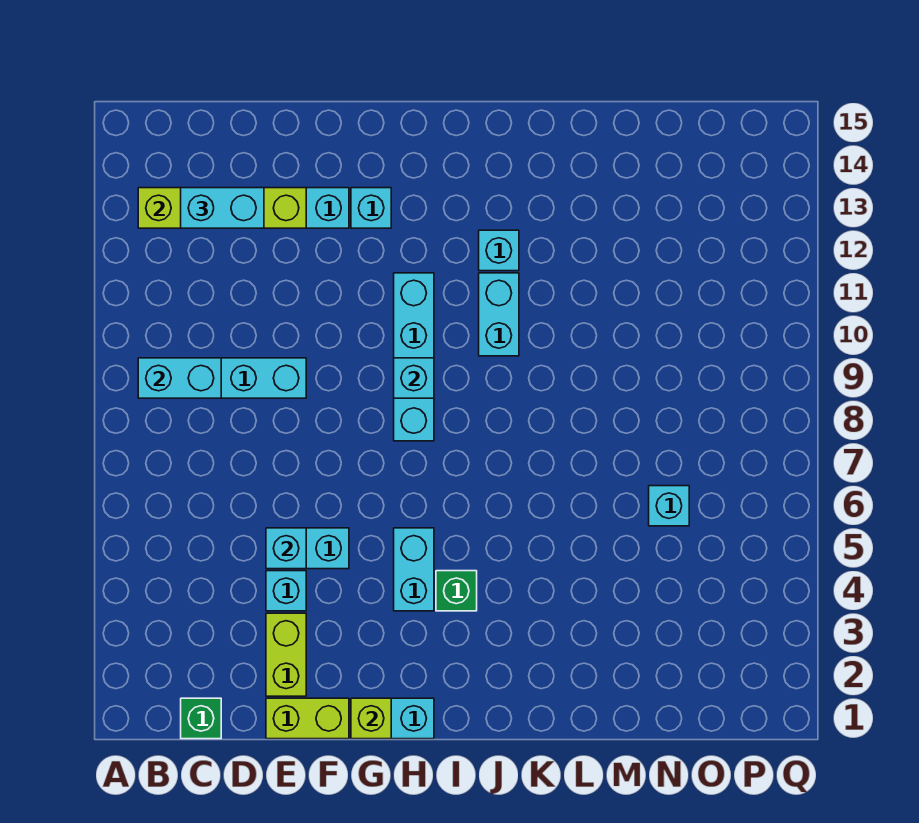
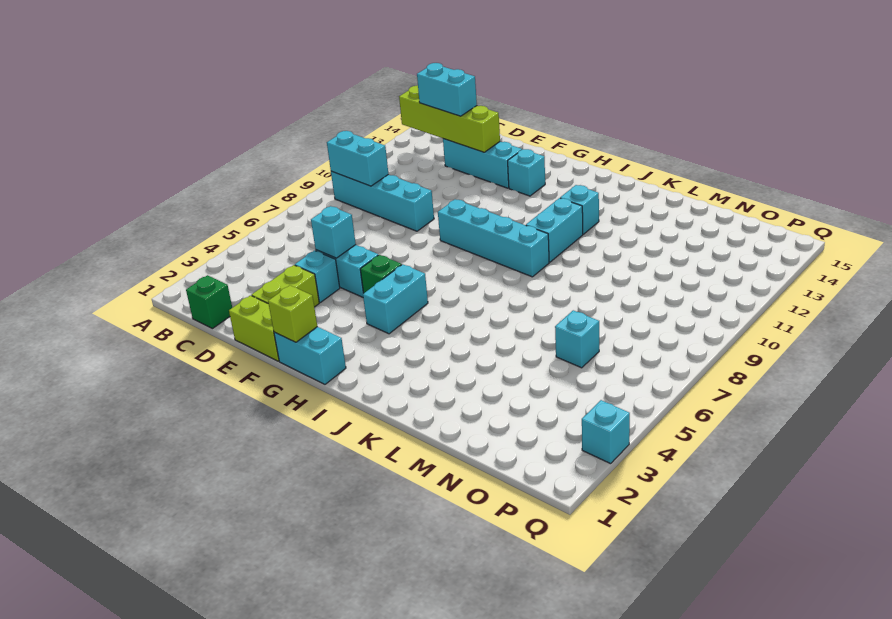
cyan 1x4 brick [394,273,434,441] -> cyan 1x4 brick turned to [438,199,549,277]
cyan 1x1 brick [394,358,434,398] -> cyan 1x1 brick moved to [582,400,630,464]
green 1x1 brick [436,571,477,611] -> green 1x1 brick moved to [360,255,402,293]

